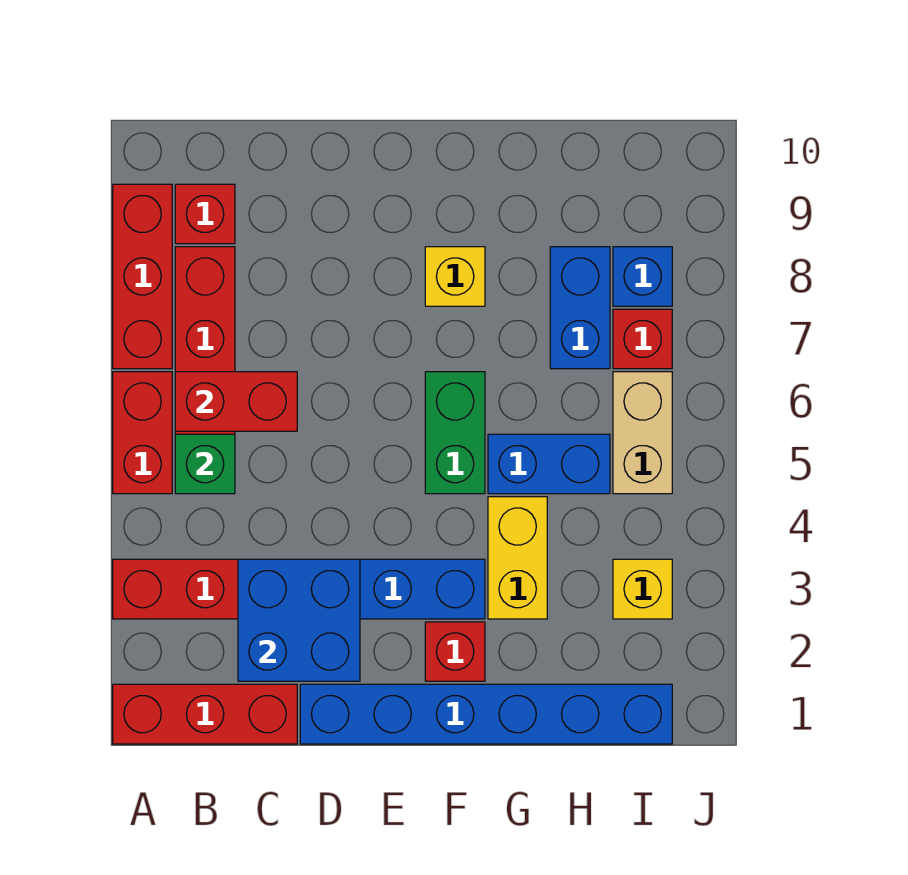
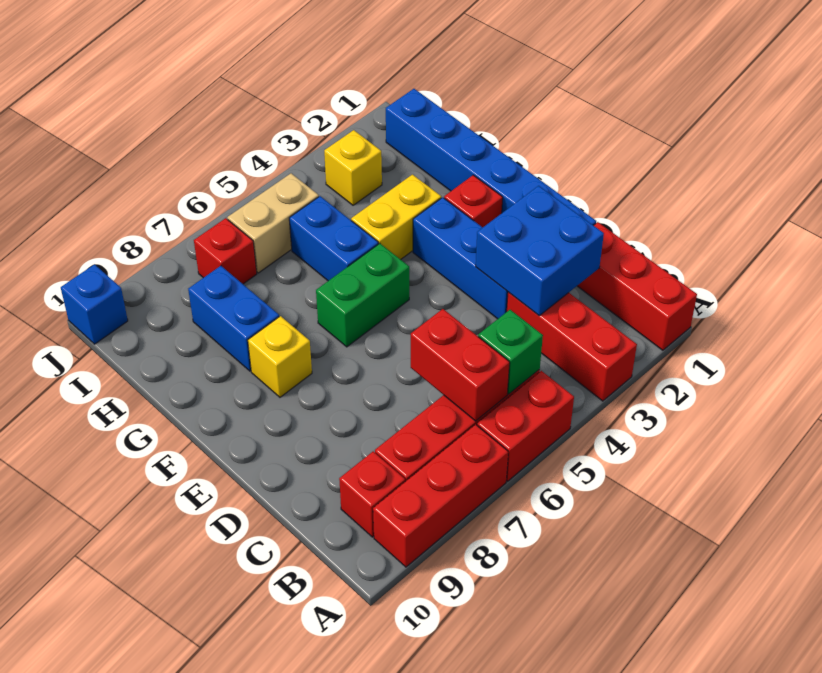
blue 1x2 brick [550,247,610,369] -> blue 1x2 brick turned to [188,266,279,371]
blue 1x1 brick [613,247,672,306] -> blue 1x1 brick moved to [61,264,128,344]

